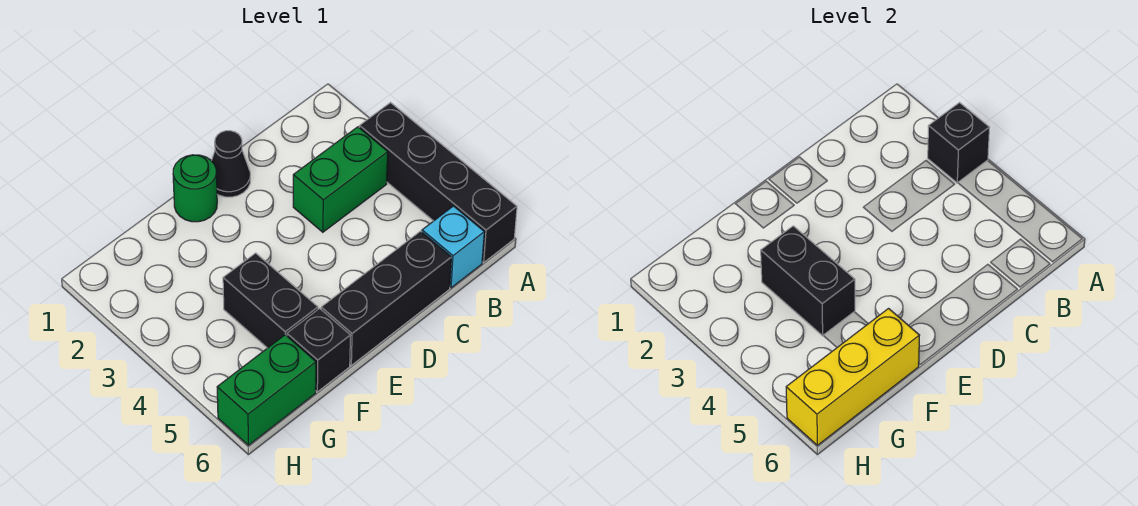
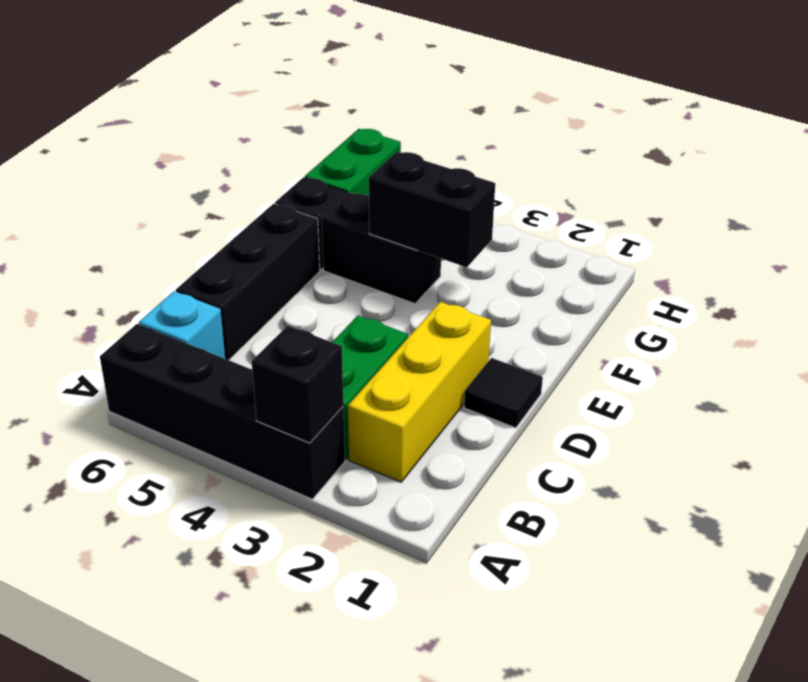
black 1x1 cone [211,131,250,197] -> black 1x1 tile [464,358,543,428]
green 1x1 round brick [173,155,217,222] -> none
yellow 1x3 brick [786,309,920,445] -> yellow 1x3 brick moved to [348,302,491,482]

